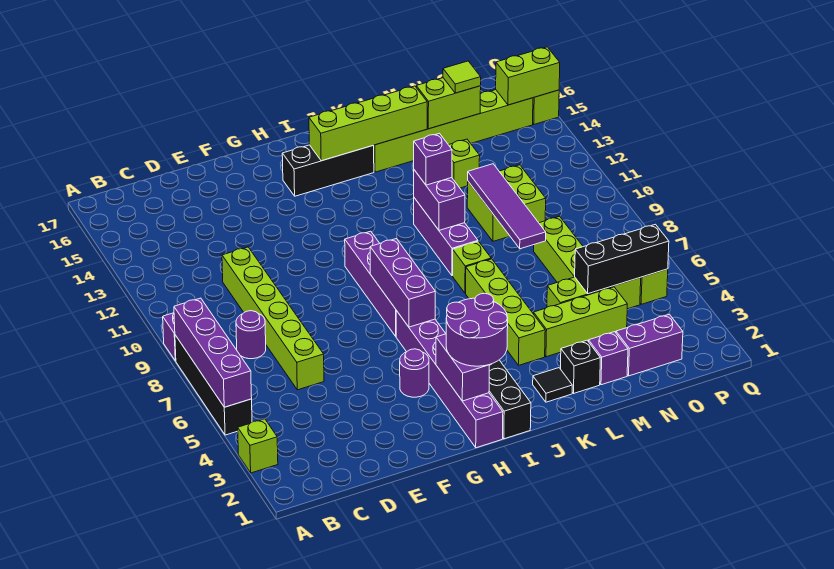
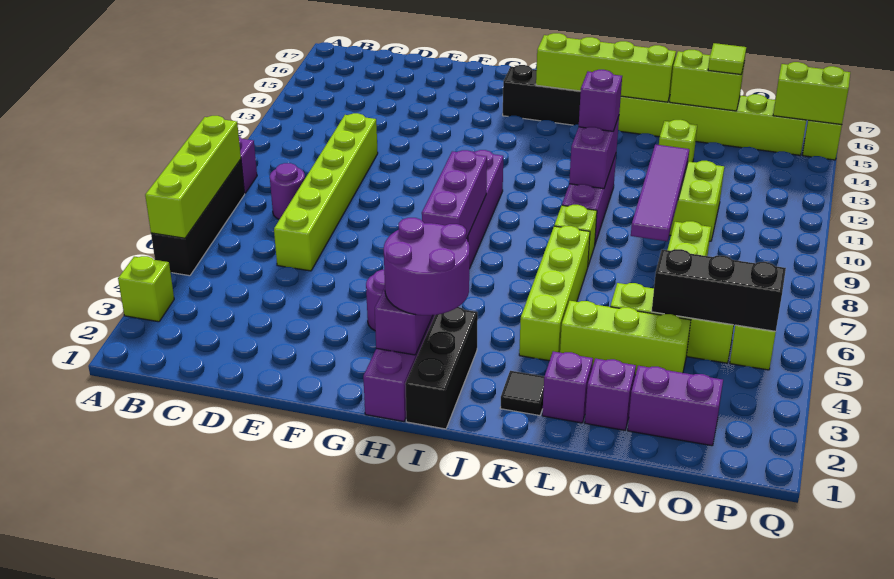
purple 1x4 brick [174,298,252,407] -> lime 1x4 brick [145,116,241,238]
black 1x1 brick [561,340,600,394] -> purple 1x1 brick [542,352,593,423]

